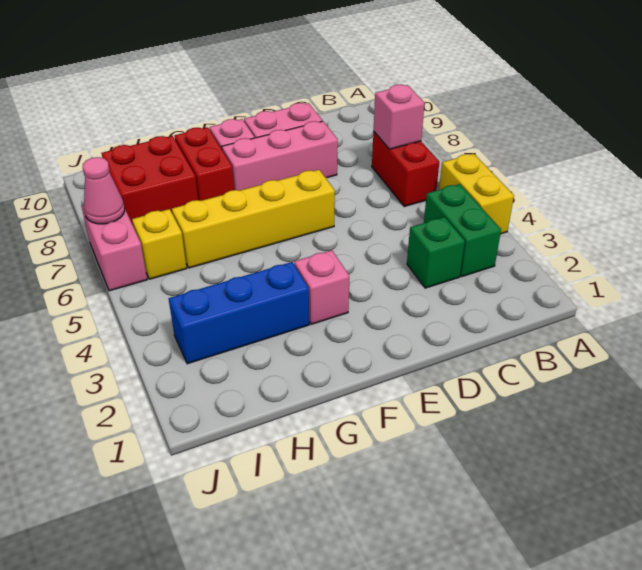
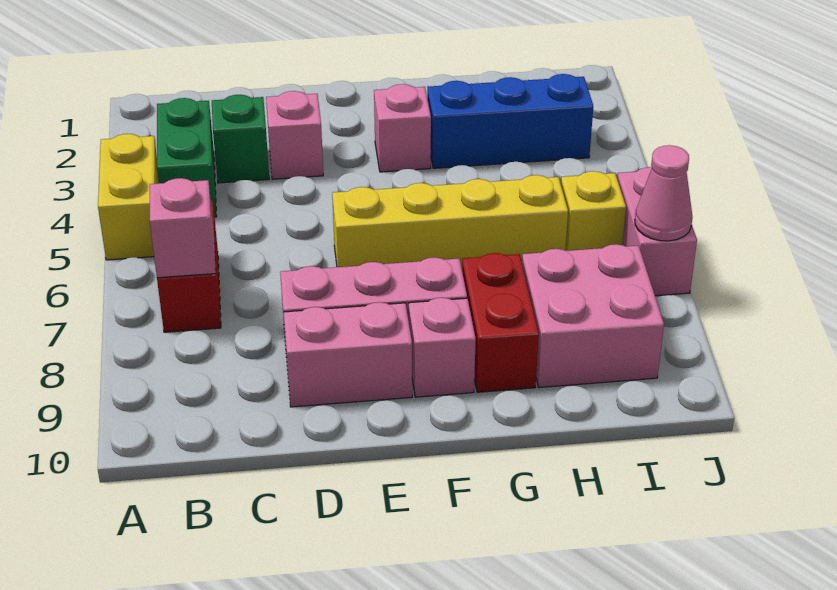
none -> pink 1x1 brick [266,91,323,179]
red 2x2 brick [102,136,198,225] -> pink 2x2 brick [522,244,664,387]

